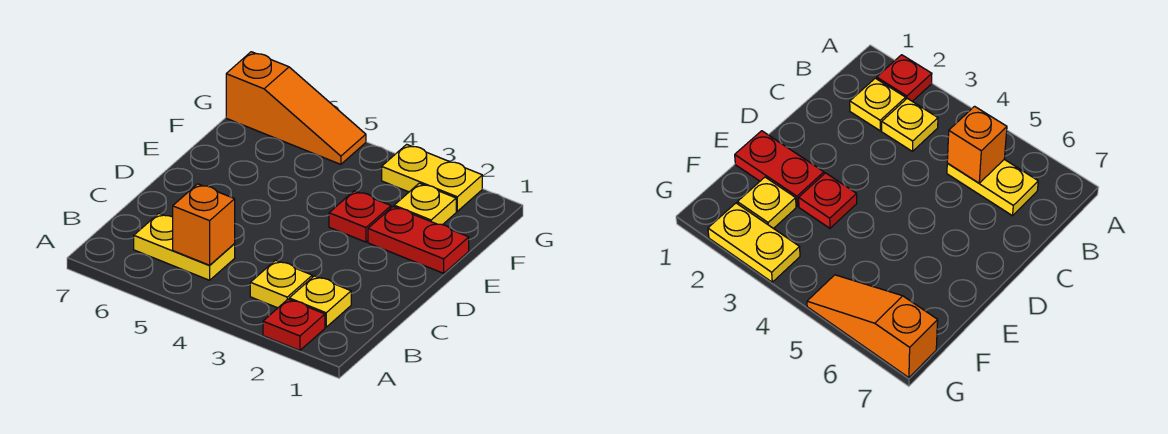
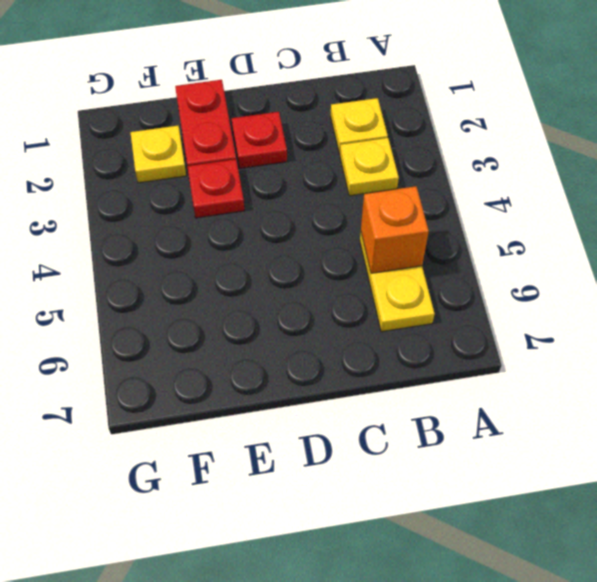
red 1x1 plate [263,299,325,350] -> red 1x1 plate moved to [232,112,287,168]
yellow 1x2 plate [382,144,482,211] -> none
orange 1x3 slope [226,52,366,164] -> none

